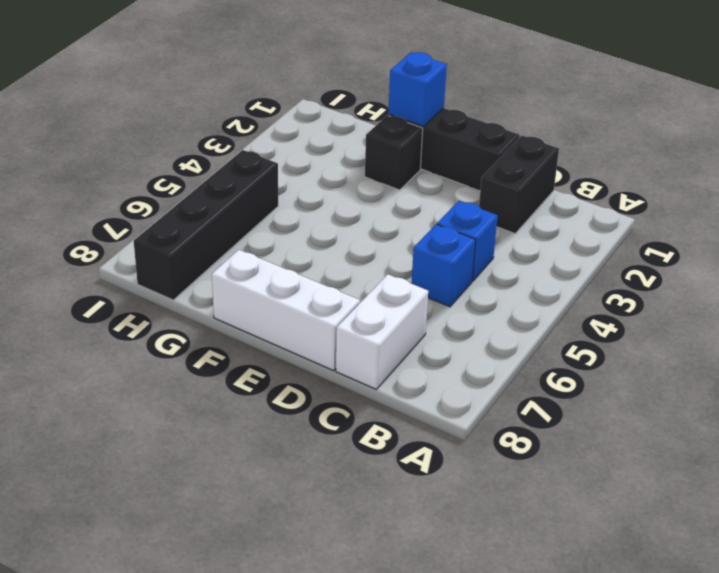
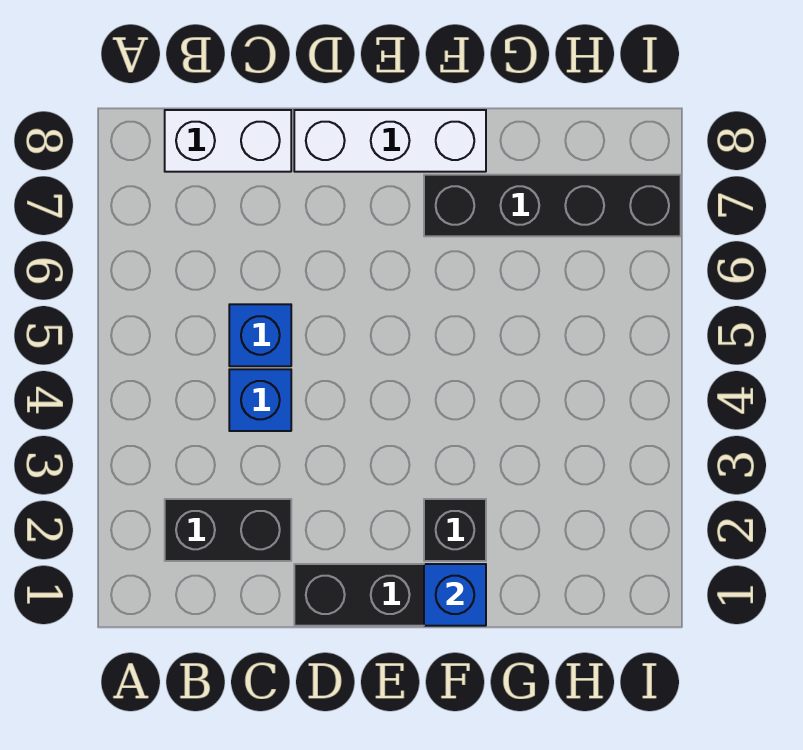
black 1x2 brick [479,136,559,234] -> black 1x2 brick turned to [165,499,291,561]
white 1x2 brick [336,274,428,389] -> white 1x2 brick turned to [165,110,291,172]
black 1x4 brick [134,150,278,300] -> black 1x4 brick turned to [424,175,681,236]

